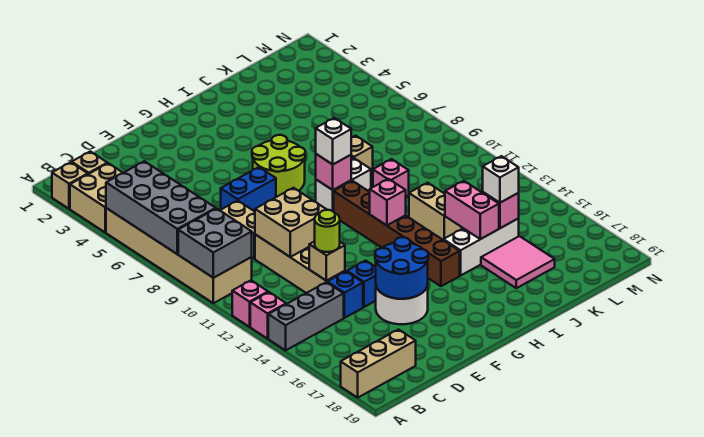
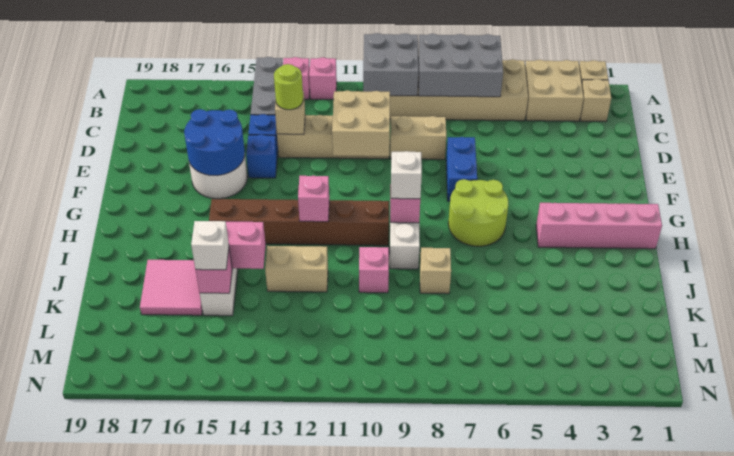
grey 2x4 brick [106,161,216,254] -> grey 2x3 brick [418,34,503,97]
tan 1x3 brick [341,330,416,397] -> none
none -> pink 1x4 brick [536,203,662,249]

